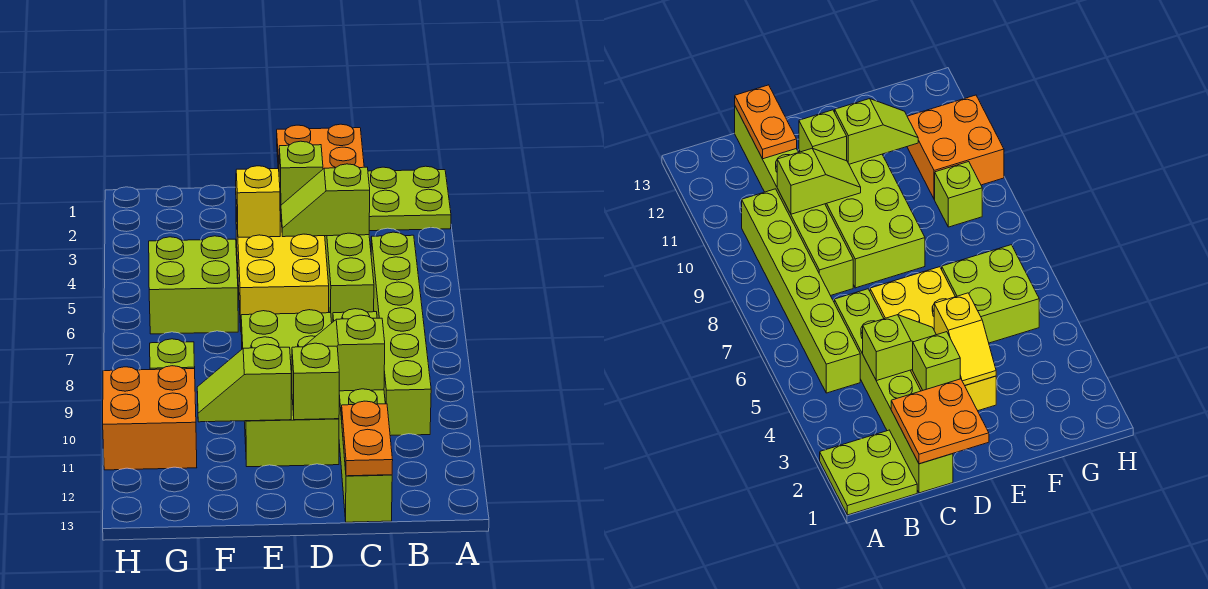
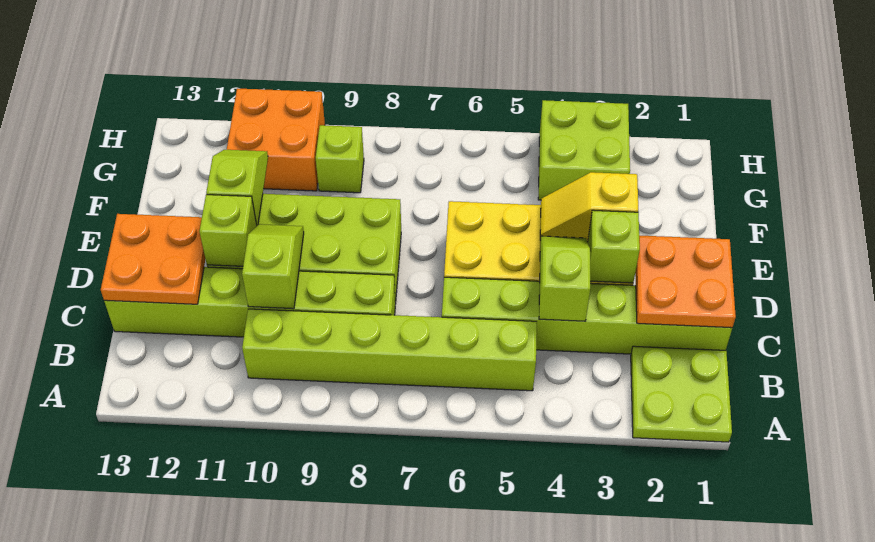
orange 1x2 plate [342,401,393,476] -> orange 2x2 plate [101,214,205,304]
yellow 1x2 slope [236,166,280,237] -> yellow 1x2 slope turned to [540,172,638,242]
lime 2x2 brick [149,236,238,334] -> lime 2x2 brick moved to [538,100,630,200]

